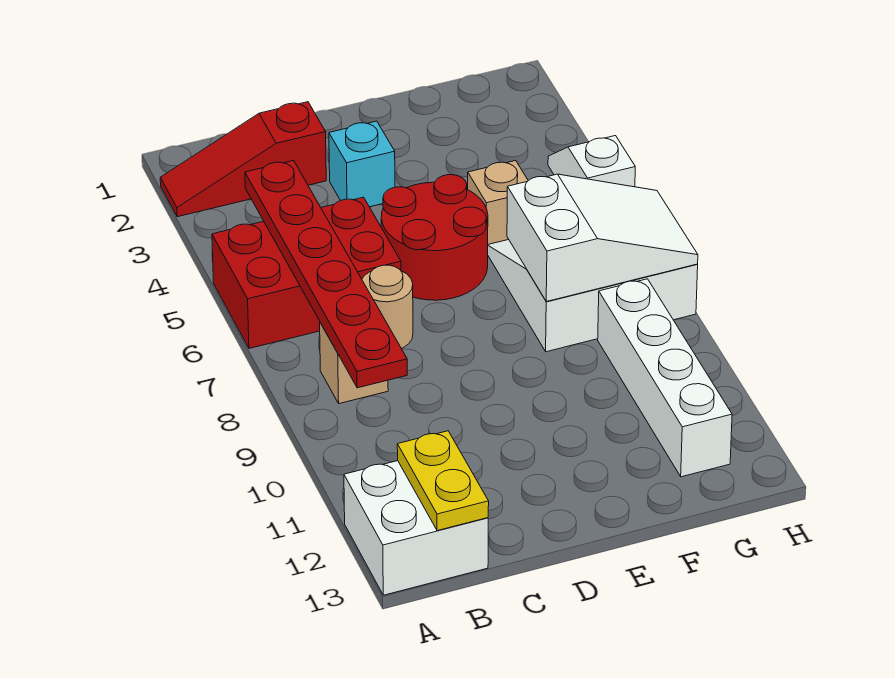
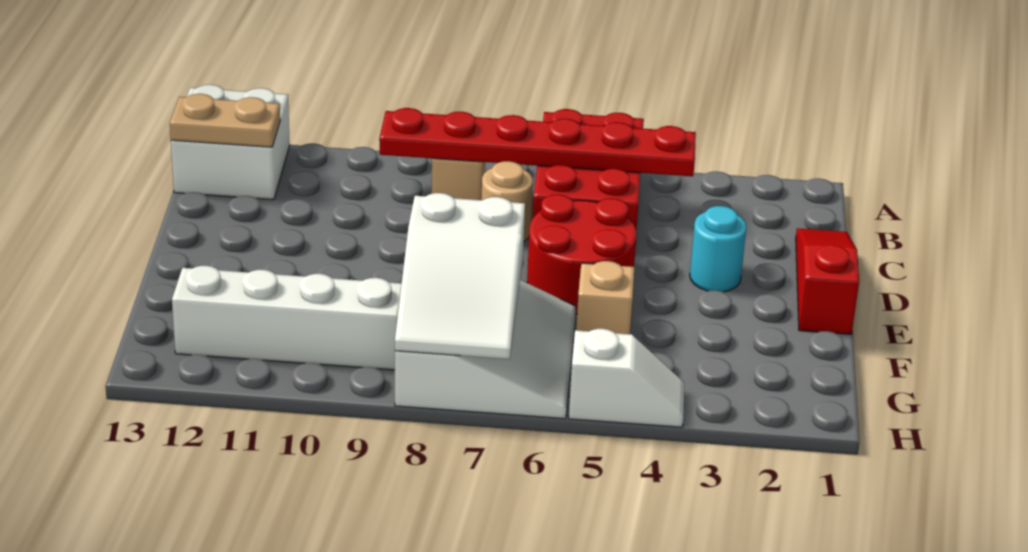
red 1x3 slope [160,102,326,217] -> red 1x3 slope moved to [796,228,859,334]
yellow 1x2 plate [397,431,489,531] -> tan 1x2 plate [170,94,280,147]
cyan 1x1 brick [329,121,395,207] -> cyan 1x1 round brick [690,206,747,292]

